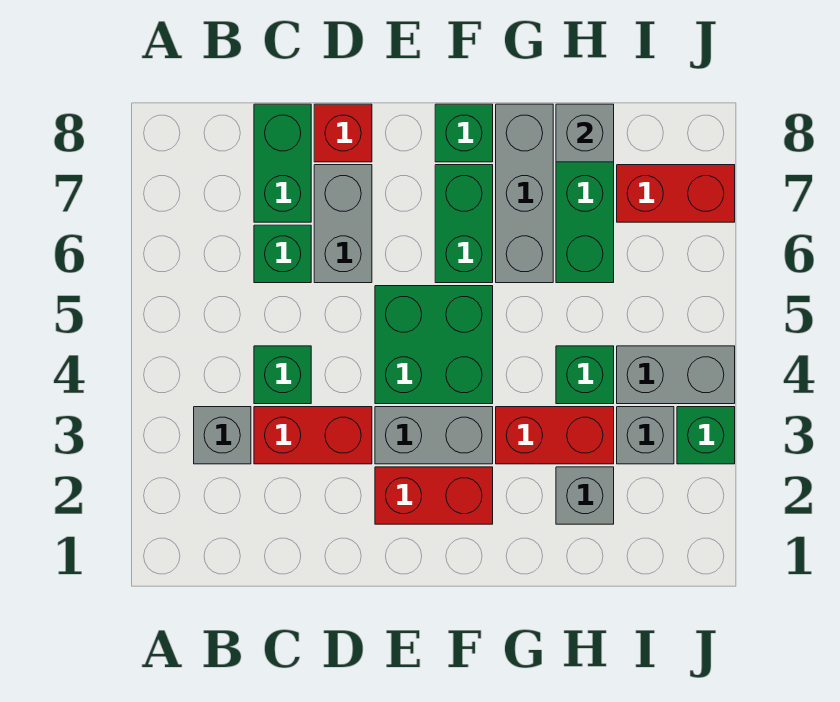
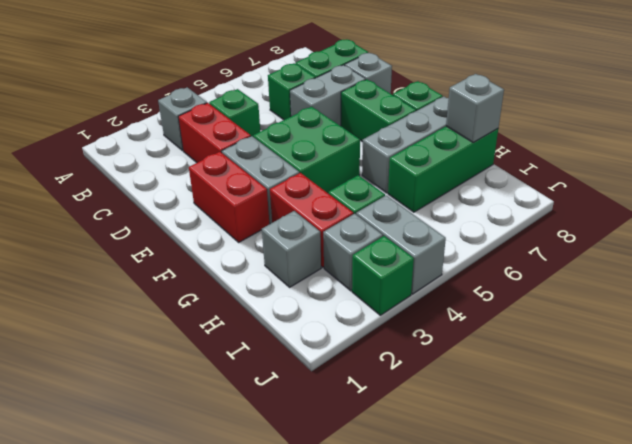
red 1x1 brick [314,104,372,162] -> grey 1x1 brick [345,53,392,94]
green 1x2 brick [435,165,493,283] -> green 1x2 brick turned to [341,80,416,142]
red 1x2 brick [617,165,735,222] -> none

